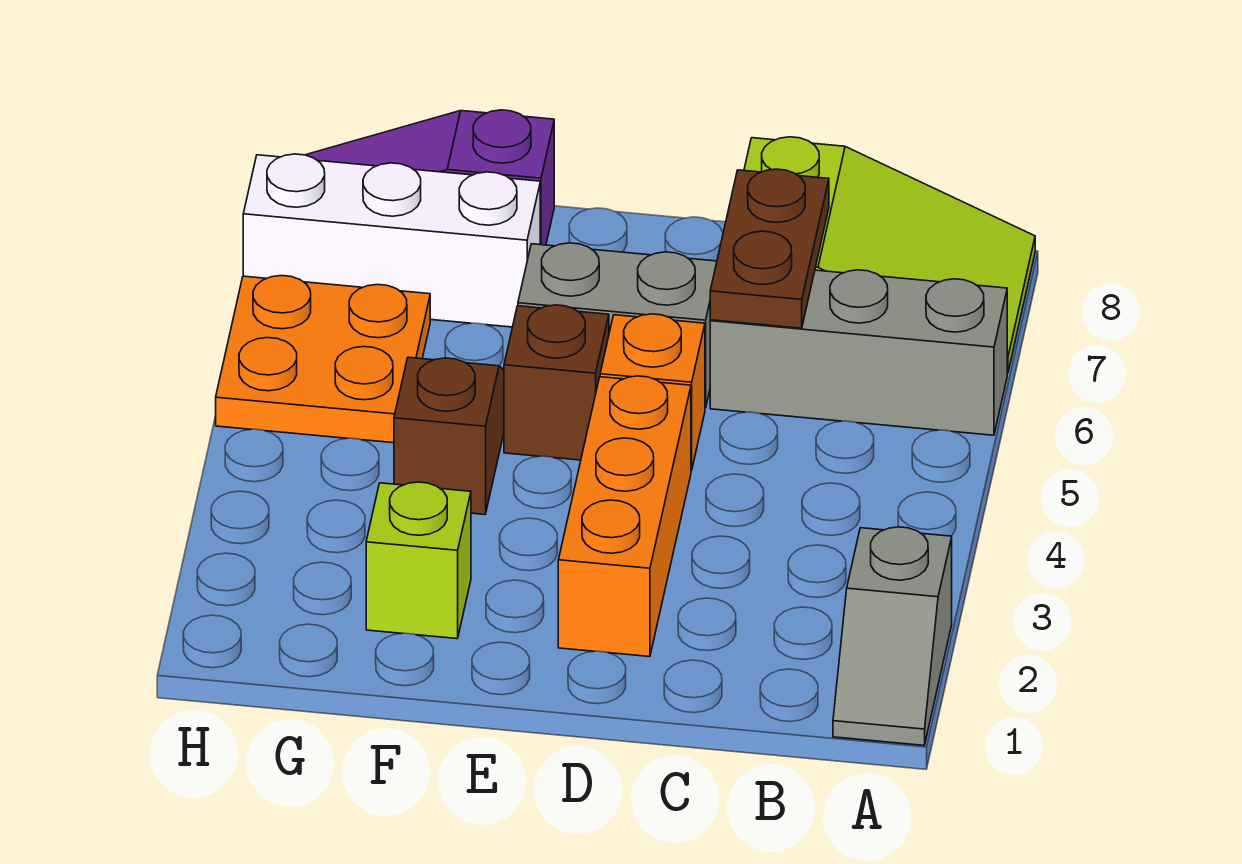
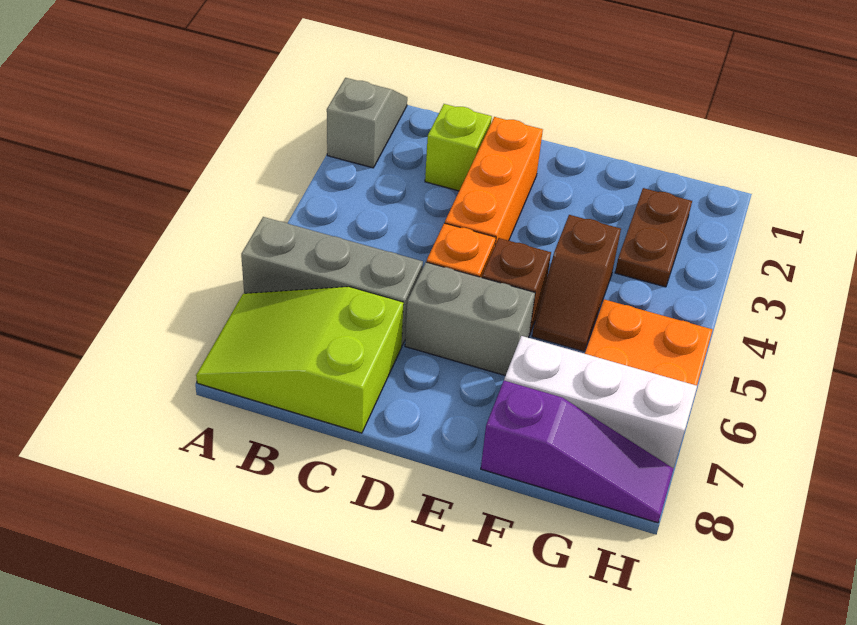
brown 1x2 plate [710,169,829,328] -> brown 1x2 plate moved to [615,188,692,287]
lime 1x1 brick [366,482,471,639] -> lime 1x1 brick moved to [425,104,492,191]

